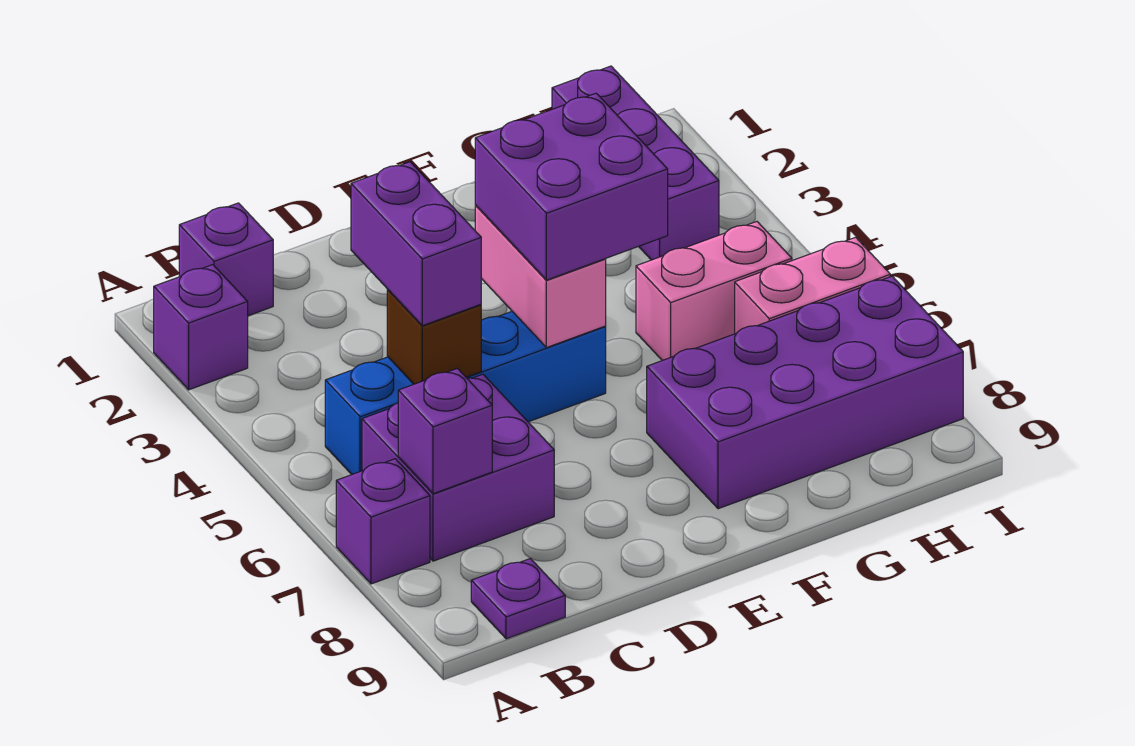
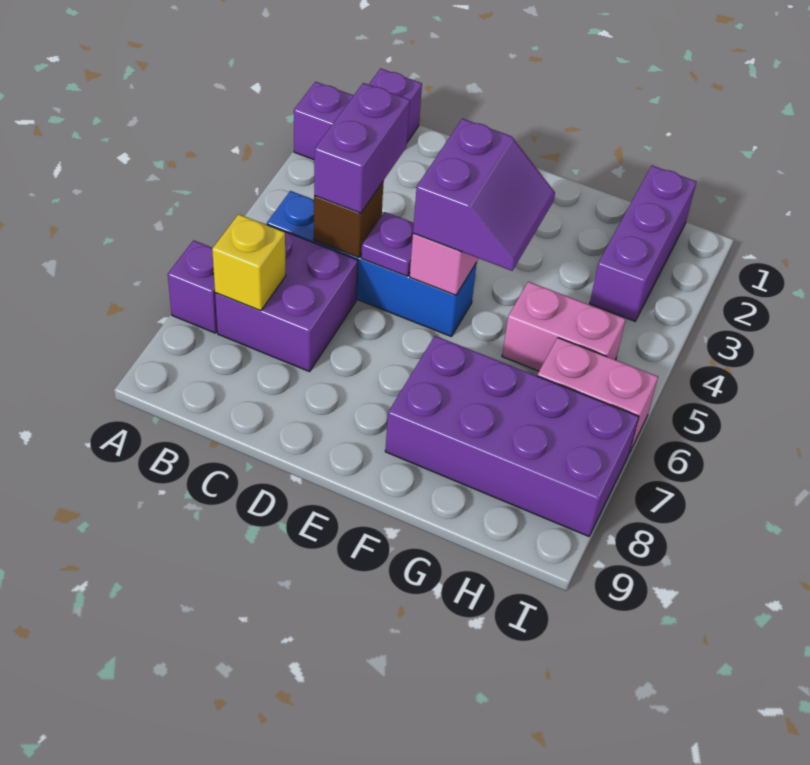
purple 1x1 brick [398,368,492,494] -> yellow 1x1 brick [212,214,286,311]
purple 1x1 plate [471,558,565,639] -> purple 1x1 plate moved to [361,212,414,276]
purple 2x2 brick [475,93,668,280] -> purple 2x2 slope [413,119,555,271]

